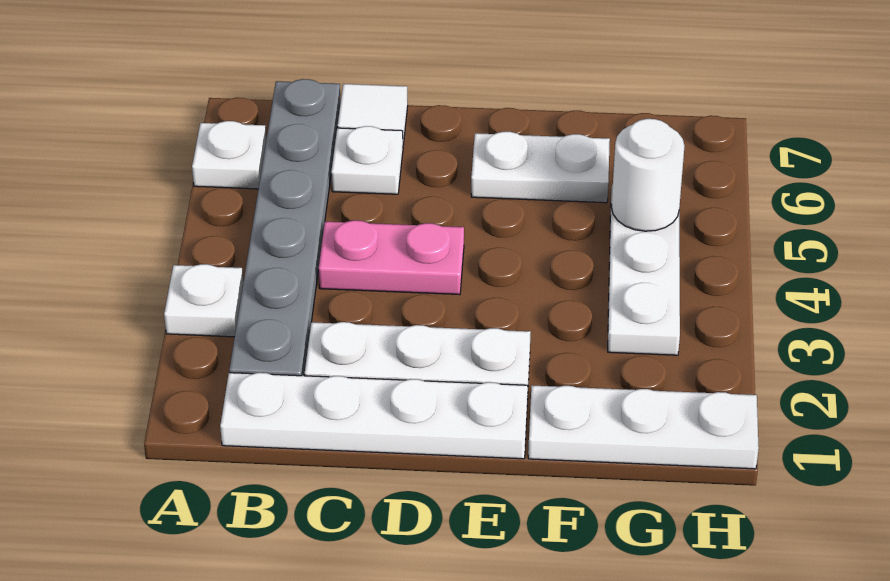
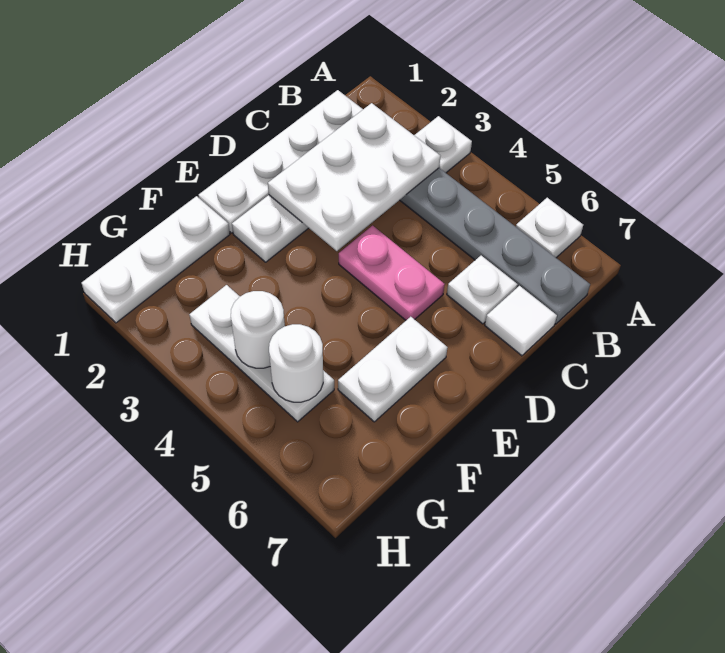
none -> white 2x3 plate [268,103,440,251]
pink 1x2 plate [319,220,464,295] -> pink 1x2 plate turned to [339,226,445,320]
none -> white 1x1 round brick [231,291,285,368]

